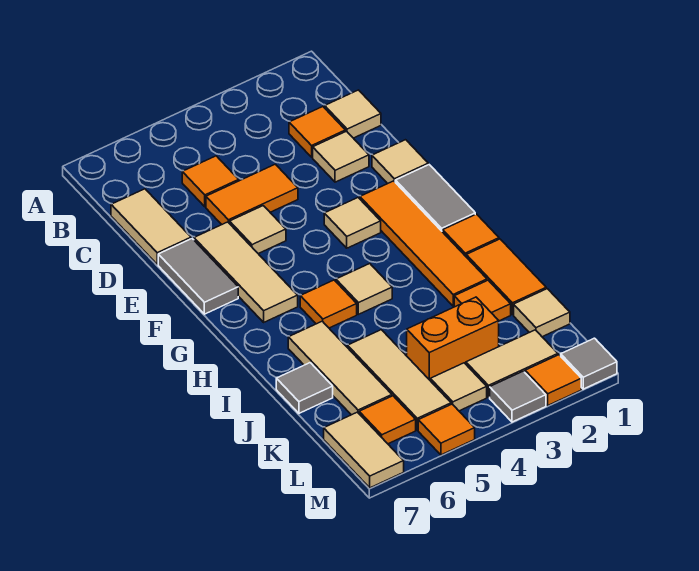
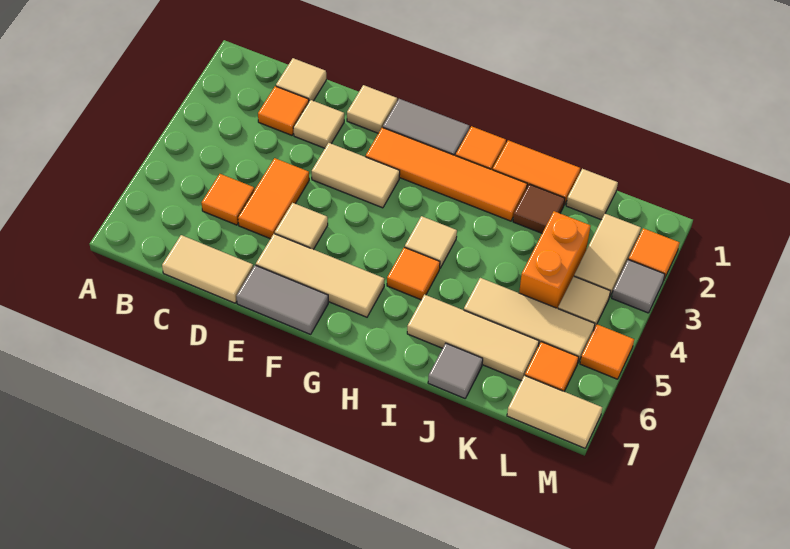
tan 1x1 tile [324,198,381,248] -> tan 1x2 tile [312,143,400,208]
orange 1x1 tile [454,280,511,321] -> brown 1x1 tile [513,184,565,233]
grey 1x1 tile [561,338,617,389] -> none

